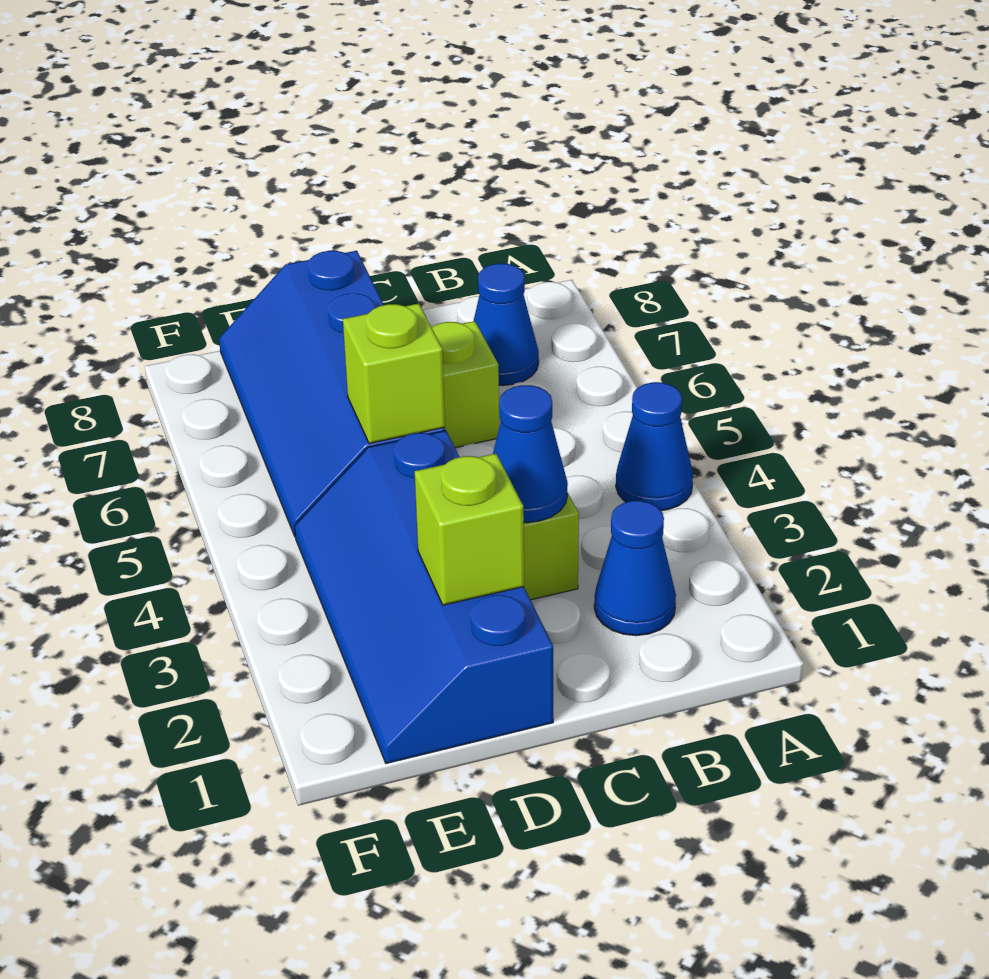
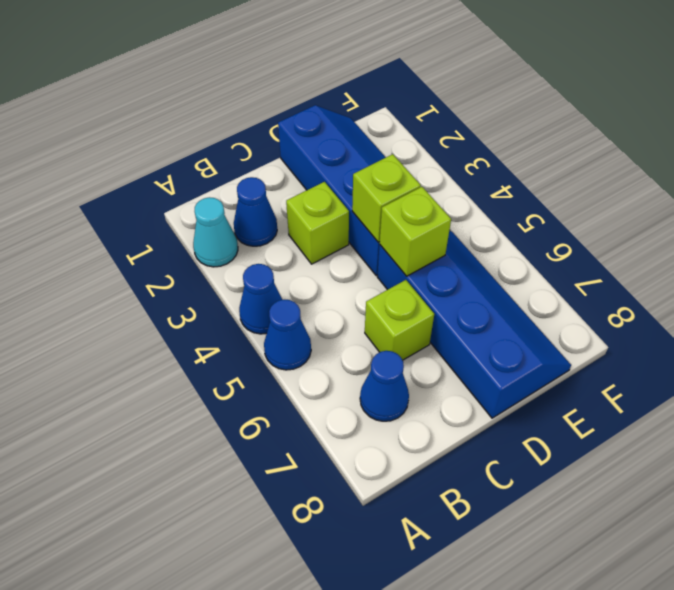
none -> cyan 1x1 cone [193,197,238,267]
blue 1x1 cone [493,385,568,522] -> blue 1x1 cone moved to [264,300,311,370]
lime 1x1 brick [415,453,524,605] -> lime 1x1 brick moved to [352,154,421,242]

